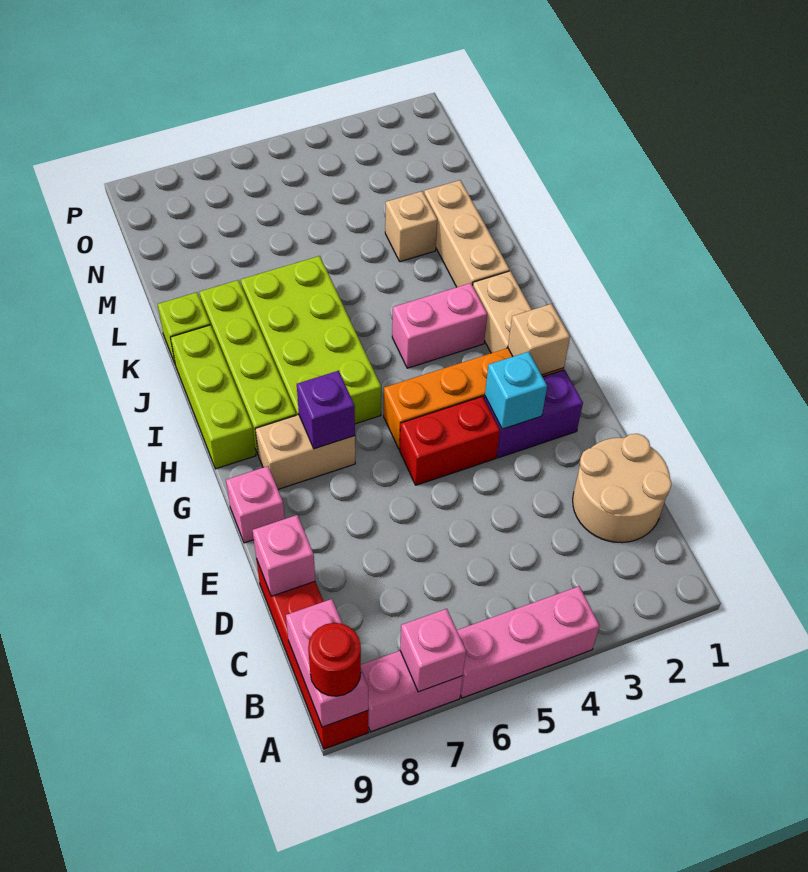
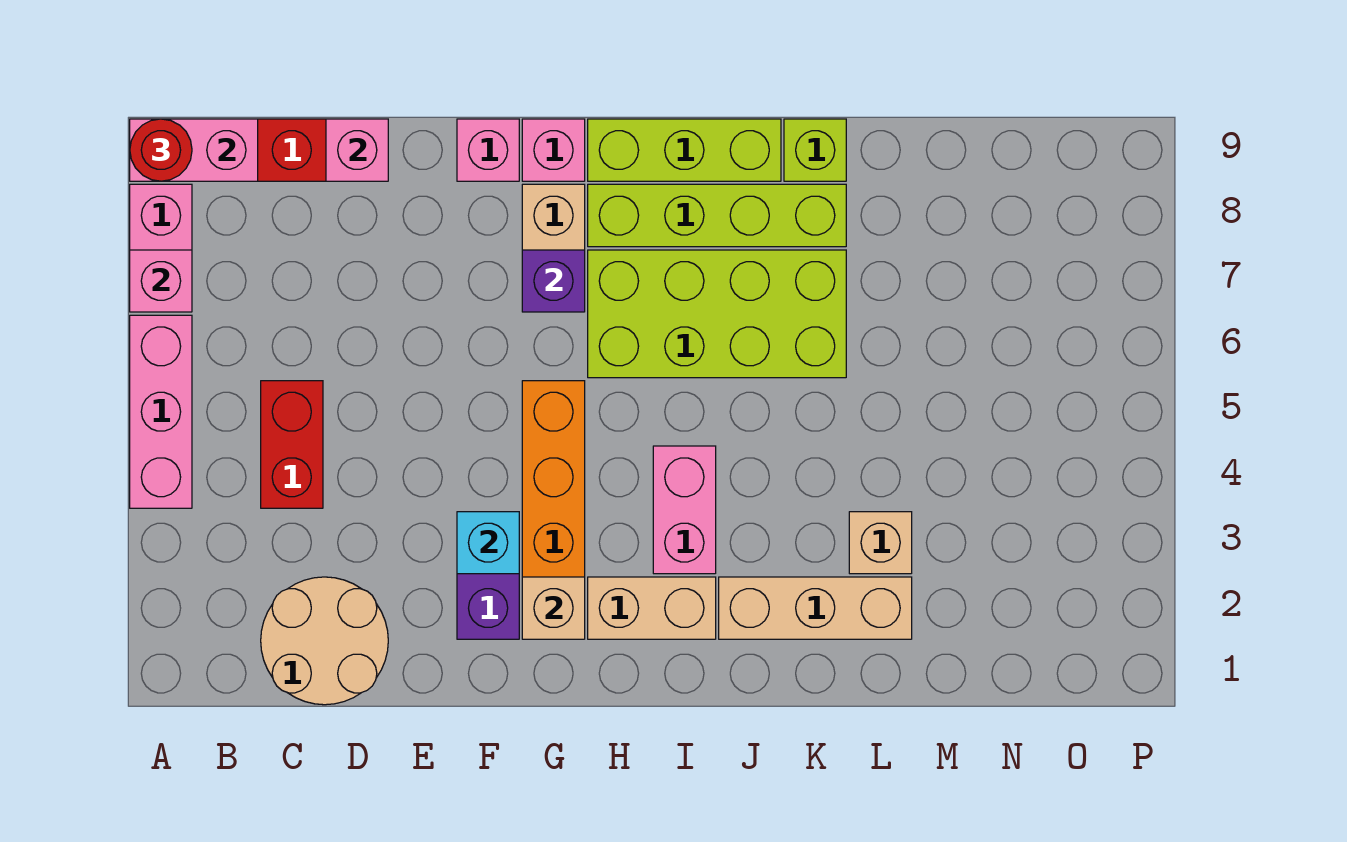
red 1x2 brick [400,396,500,485] -> red 1x2 brick moved to [261,381,323,508]
none -> pink 1x1 brick [522,119,585,181]

